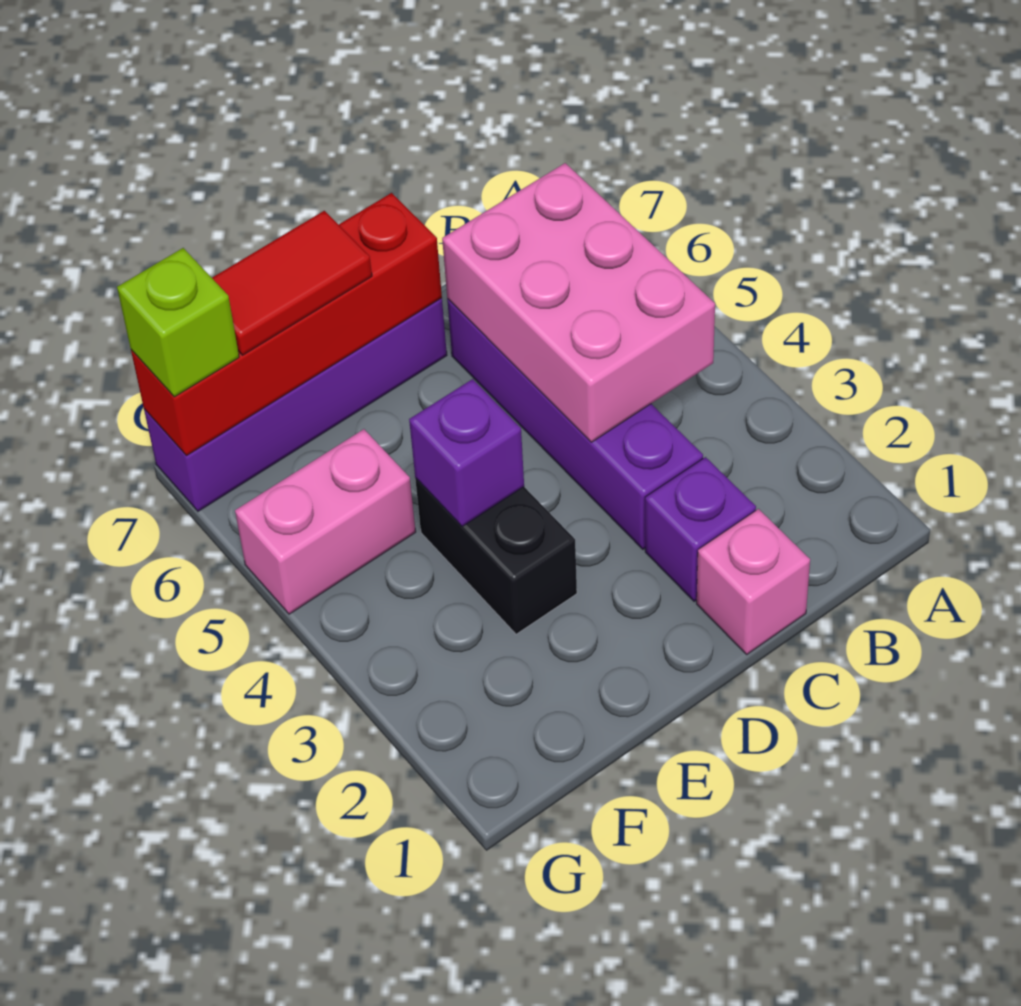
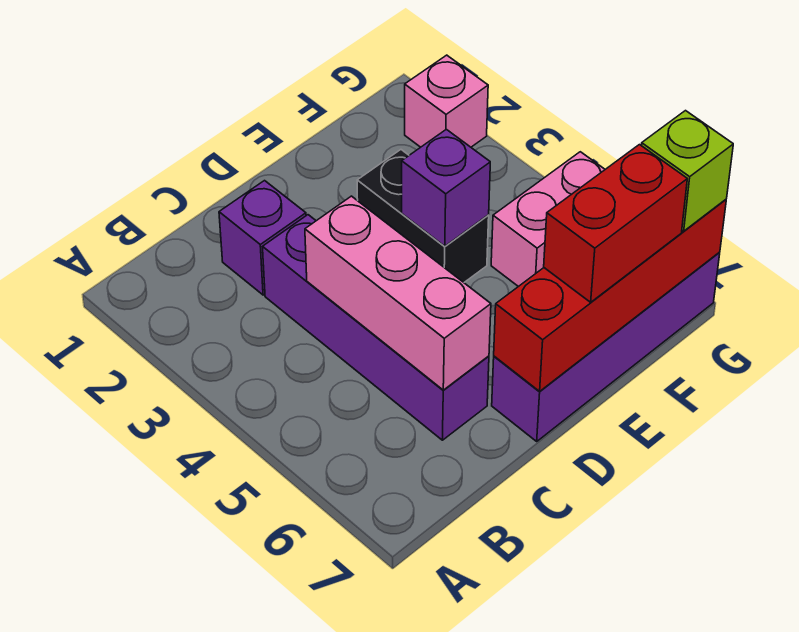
pink 2x3 brick [442,163,715,442] -> pink 1x3 brick [305,196,491,390]
pink 1x1 brick [697,509,810,654] -> pink 1x1 brick moved to [405,55,488,147]
red 1x2 tile [212,211,372,355] -> red 1x2 brick [544,145,687,302]

